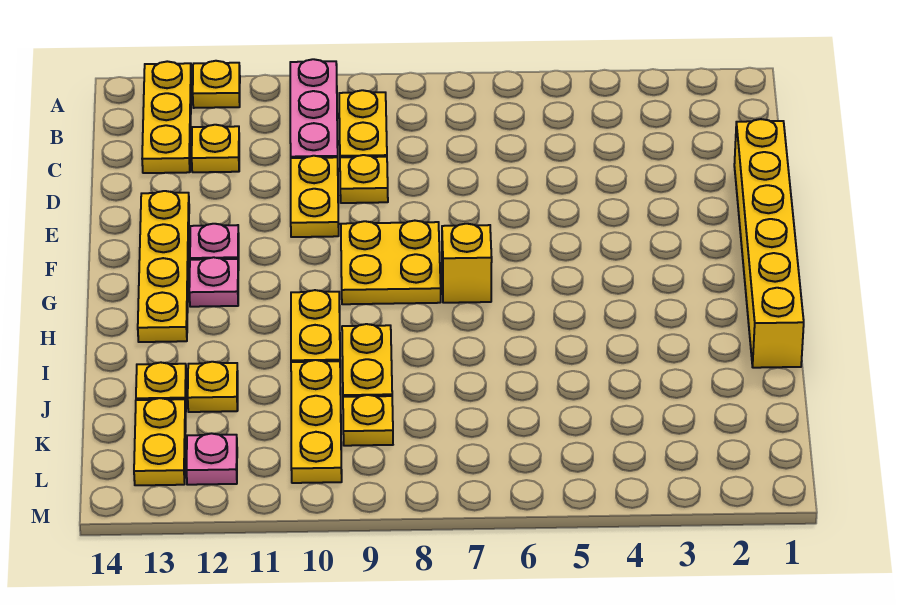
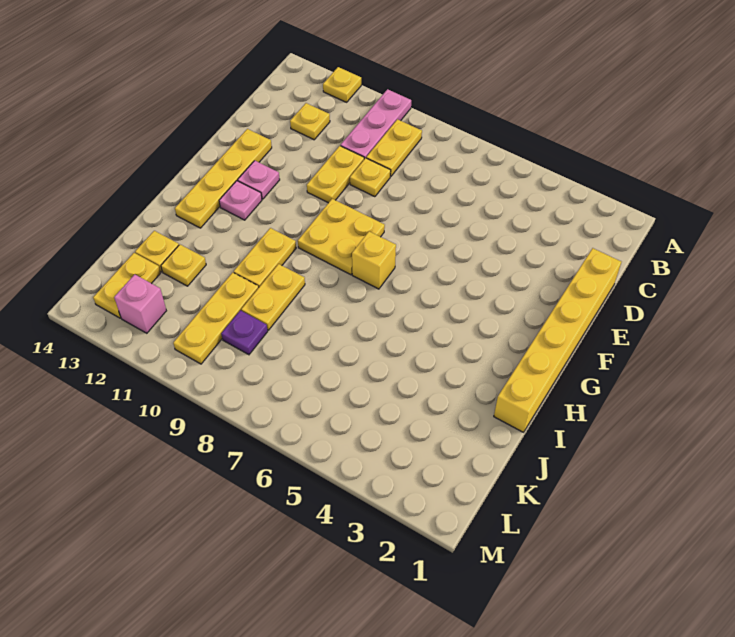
yellow 1x3 plate [142,61,191,173] -> none
yellow 1x1 plate [343,395,393,446] -> purple 1x1 plate [221,310,268,355]
pink 1x1 plate [187,433,237,485] -> pink 1x1 brick [114,274,166,333]

